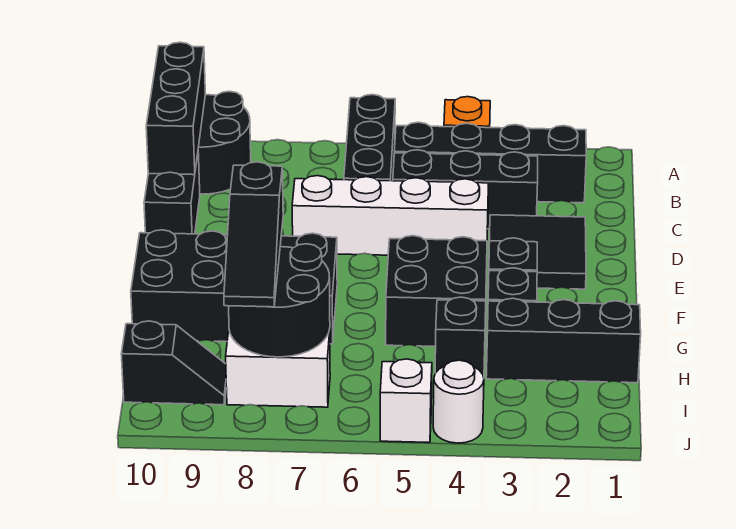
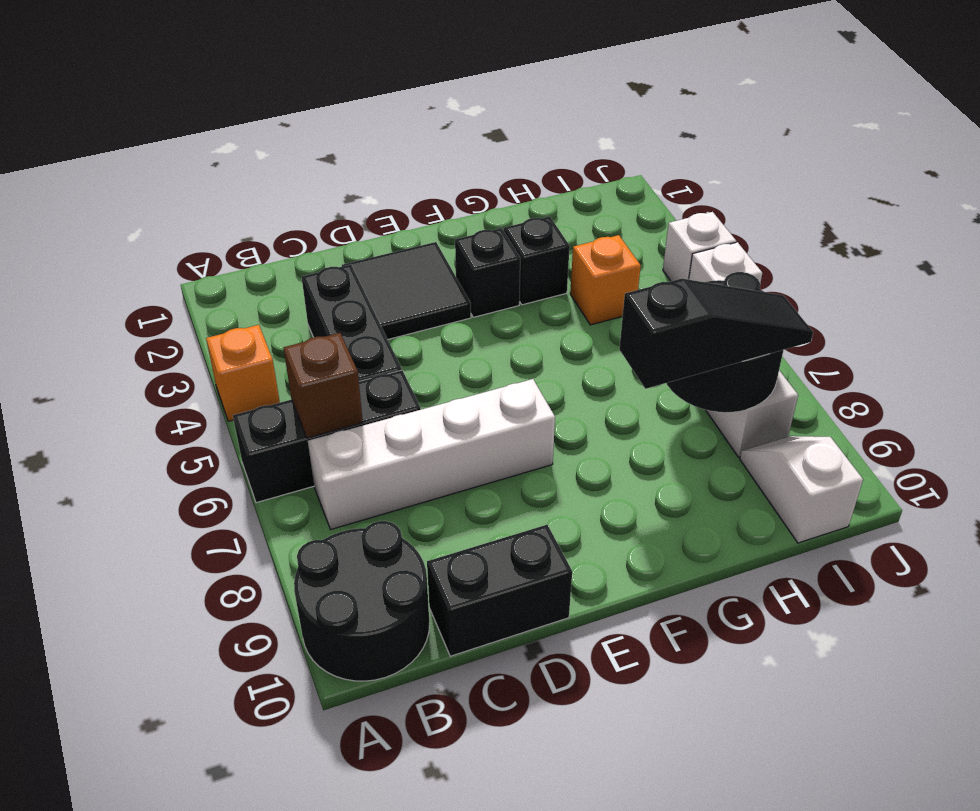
black 1x3 brick [146,42,205,175] -> none
black 1x4 brick [394,122,586,203] -> none
none -> brown 1x1 brick [283,333,363,438]
white 1x4 brick [292,176,488,255] -> white 1x4 brick turned to [308,379,555,529]
black 2x2 brick [386,236,487,347] -> none
black 2x4 brick [131,230,337,344] -> none
black 1x3 brick [486,298,641,383] -> none
black 1x1 brick [435,297,486,377] -> orange 1x1 brick [570,235,641,325]
black 1x2 slope [121,321,226,405] -> white 1x2 slope [740,436,863,543]
white 1x1 round brick [433,360,484,443] -> white 1x1 brick [663,212,736,281]

